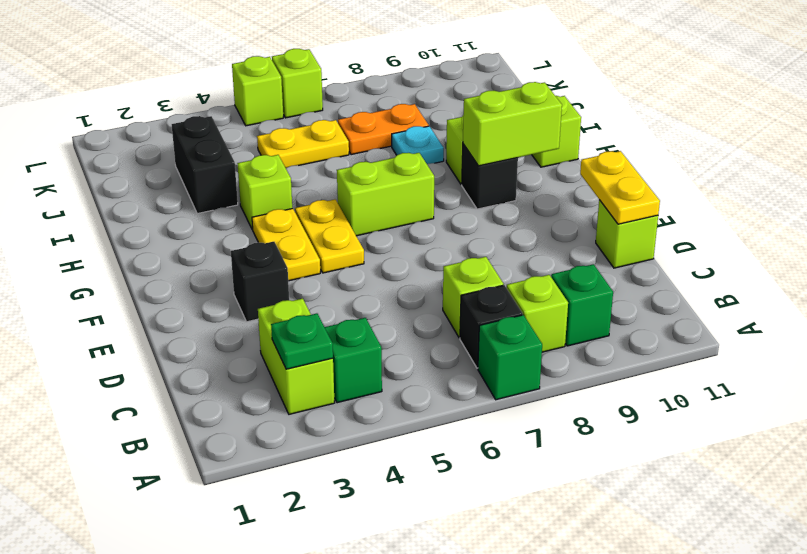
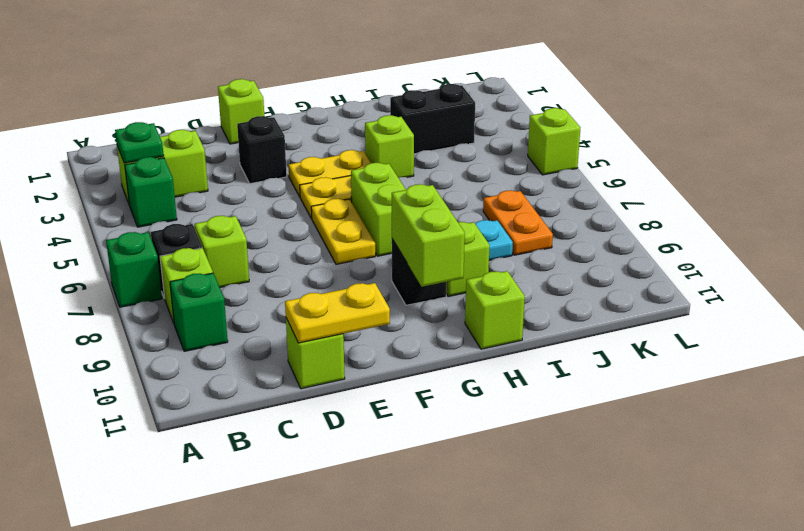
yellow 1x2 plate [257,120,349,168] -> yellow 1x2 plate moved to [311,199,375,264]
lime 1x1 brick [272,49,323,118] -> lime 1x1 brick moved to [218,79,264,144]

